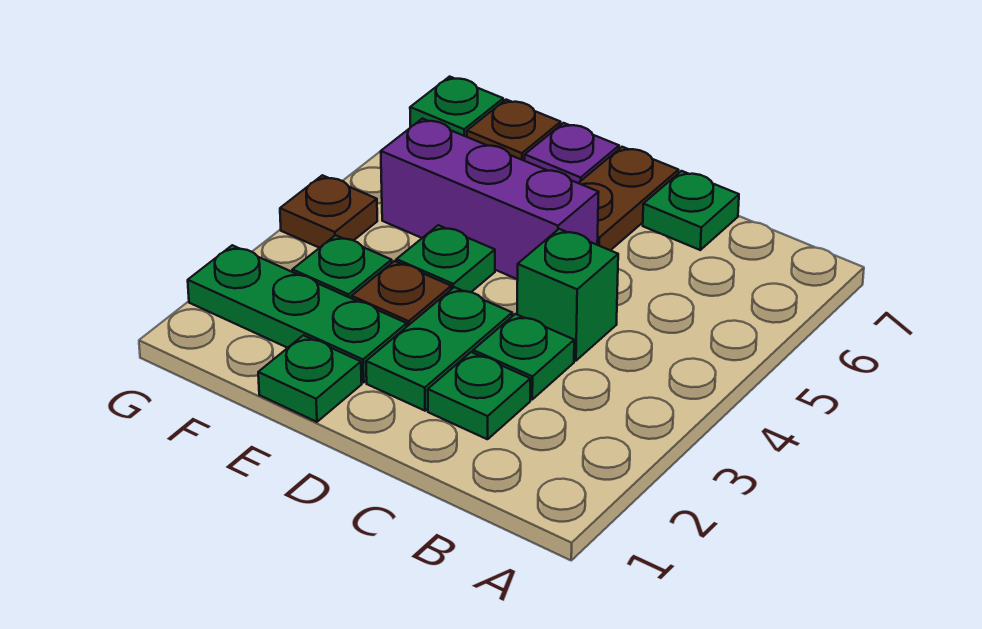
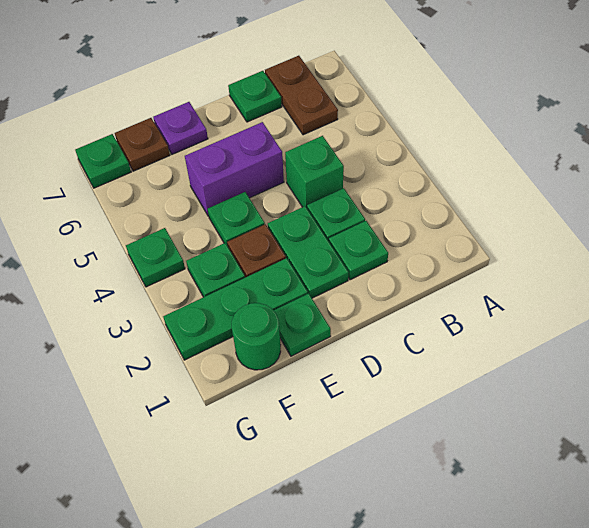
purple 1x3 brick [381,119,599,279] -> purple 1x2 brick [185,122,284,216]
brown 1x2 plate [579,147,679,250] -> brown 1x2 plate moved to [265,56,338,135]
none -> green 1x1 round brick [232,303,281,370]
brown 1x1 plate [280,175,377,248] -> green 1x1 plate [126,228,185,287]

